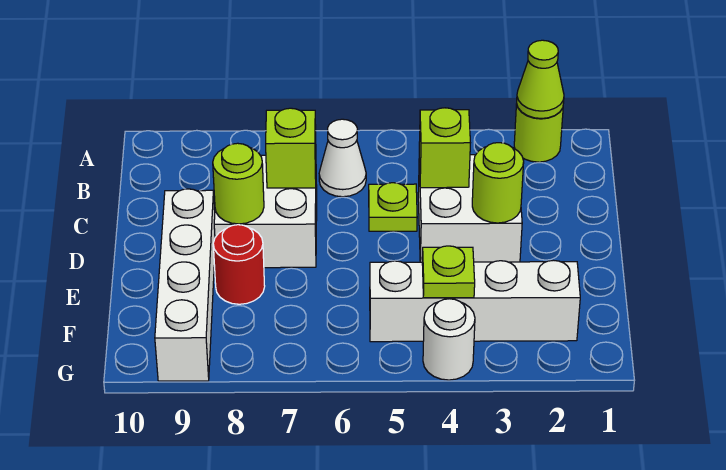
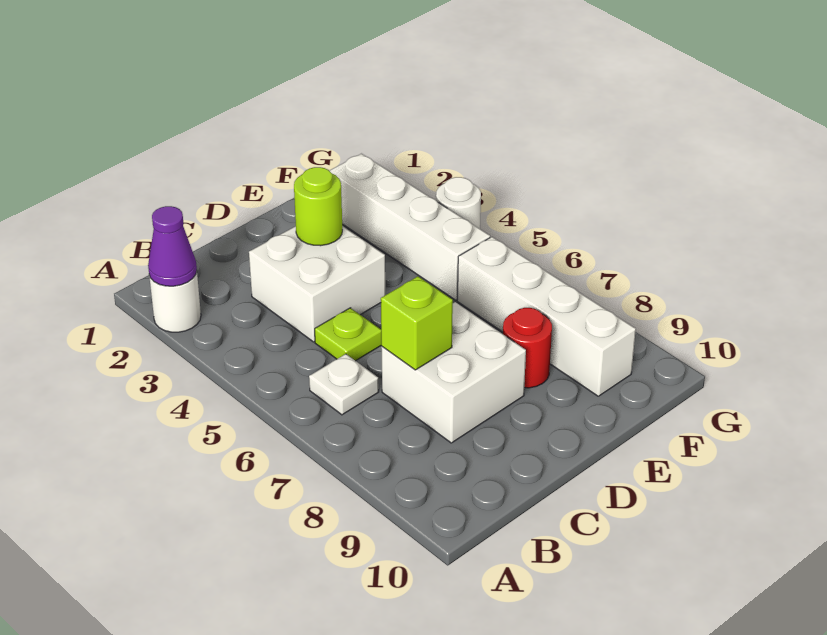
lime 1x1 round brick [514,104,563,162] -> white 1x1 round brick [149,272,201,332]
lime 1x1 cone [517,40,564,119] -> purple 1x1 cone [148,206,197,286]
white 1x1 cone [319,119,366,197] -> white 1x1 plate [309,354,379,415]
lime 1x1 brick [419,108,470,188] -> none
lime 1x1 round brick [213,143,264,224] -> none
white 1x4 brick [155,189,215,381] -> white 1x4 brick turned to [457,237,636,396]
lime 1x1 plate [422,246,475,298] -> none

